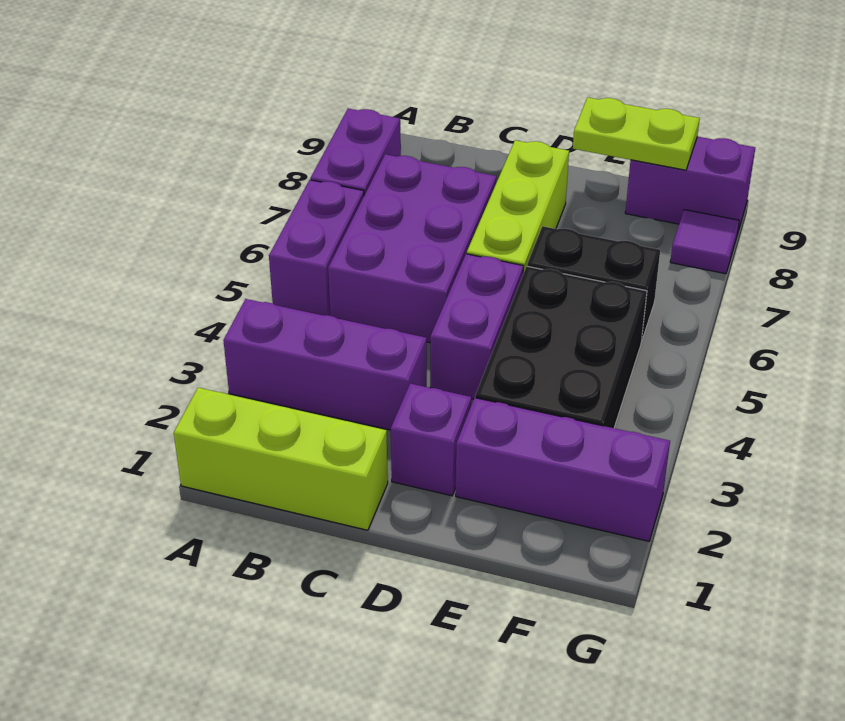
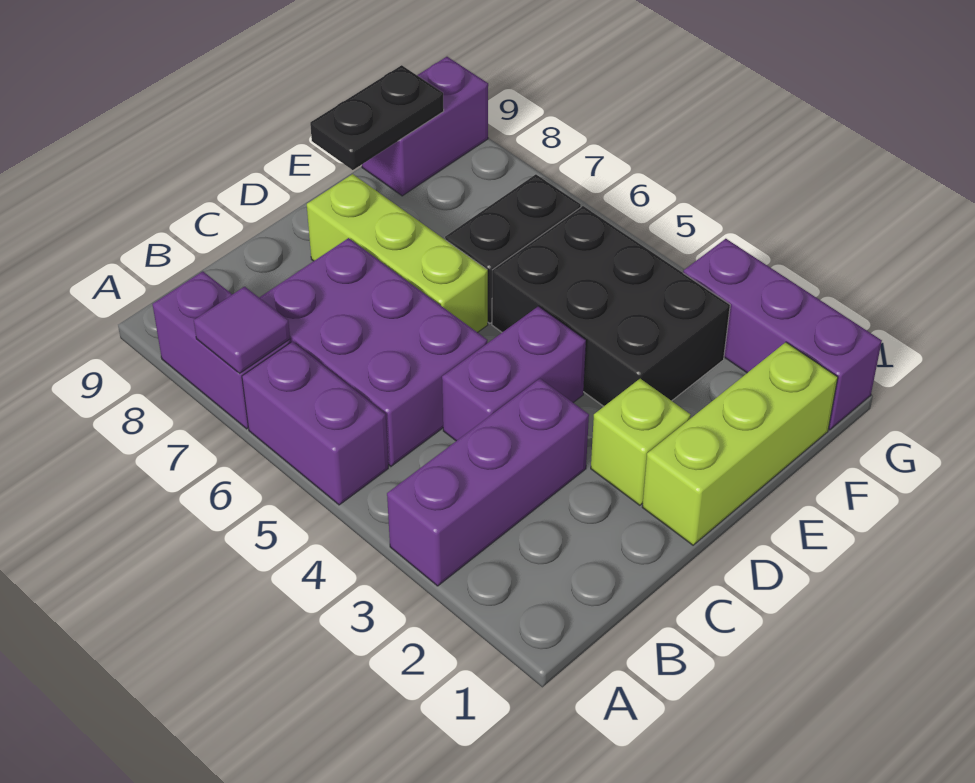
lime 1x3 brick [174,388,388,530] -> lime 1x3 brick moved to [642,342,838,545]
purple 1x1 brick [391,384,471,496] -> lime 1x1 brick [591,379,691,505]
purple 1x2 brick [430,254,523,399] -> purple 1x2 brick turned to [442,306,586,441]
purple 1x3 brick [456,398,670,541] -> purple 1x3 brick turned to [683,239,882,430]
lime 1x2 plate [573,97,700,170] -> black 1x2 plate [310,65,444,170]
purple 1x1 tile [670,210,739,274] -> purple 1x1 tile moved to [194,287,290,373]

